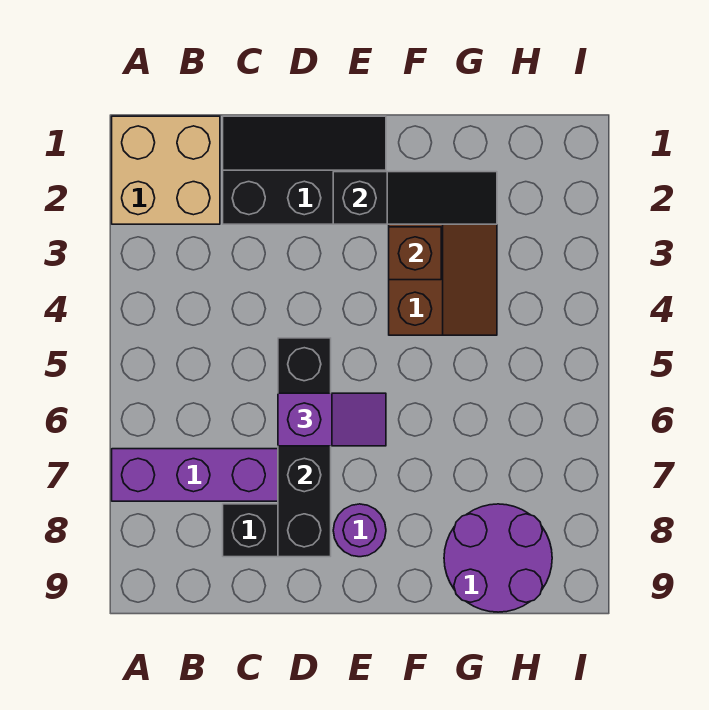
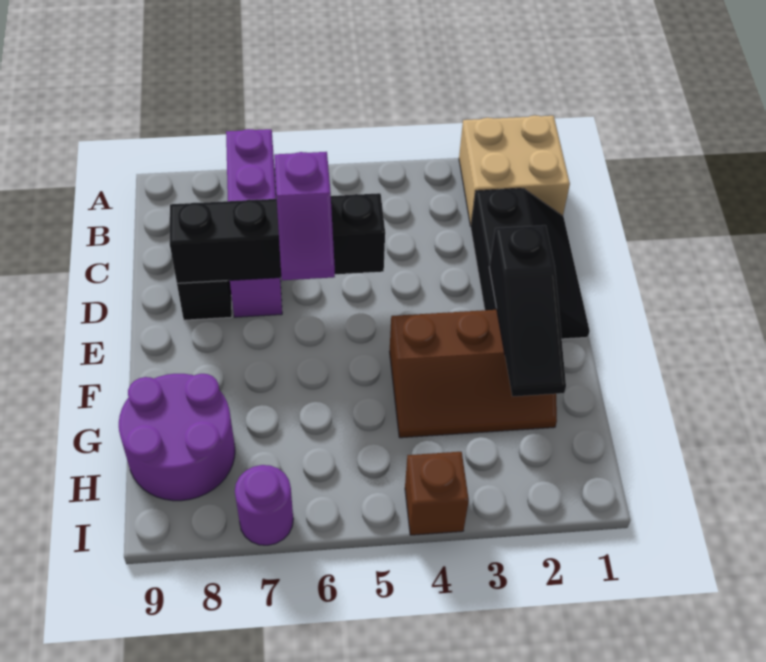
purple 1x1 round brick [333,504,386,557] -> purple 1x1 round brick moved to [235,465,293,545]
brown 1x1 brick [389,227,441,280] -> brown 1x1 brick moved to [405,452,469,535]

